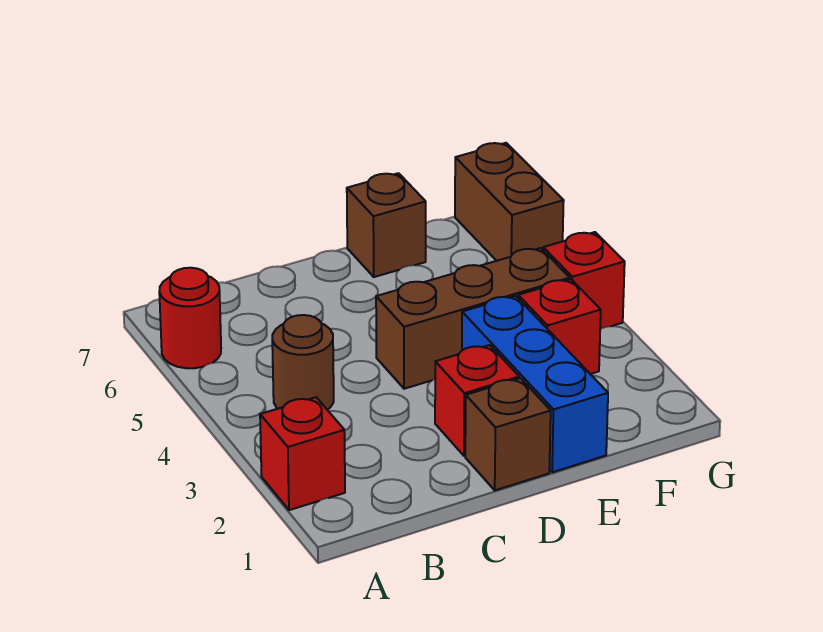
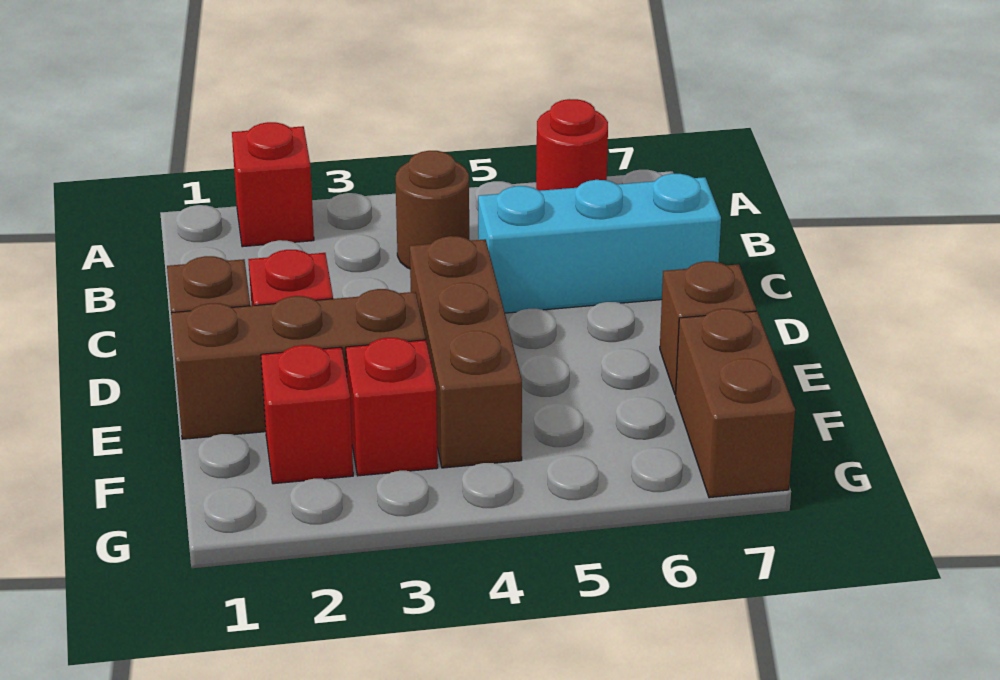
none -> cyan 1x3 brick [478,174,721,313]
blue 1x3 brick [462,296,608,472] -> brown 1x3 brick [171,289,426,439]
red 1x1 brick [543,232,625,329] -> red 1x1 brick moved to [261,345,353,484]
brown 1x2 brick [455,143,564,261] -> brown 1x2 brick turned to [676,308,795,498]

